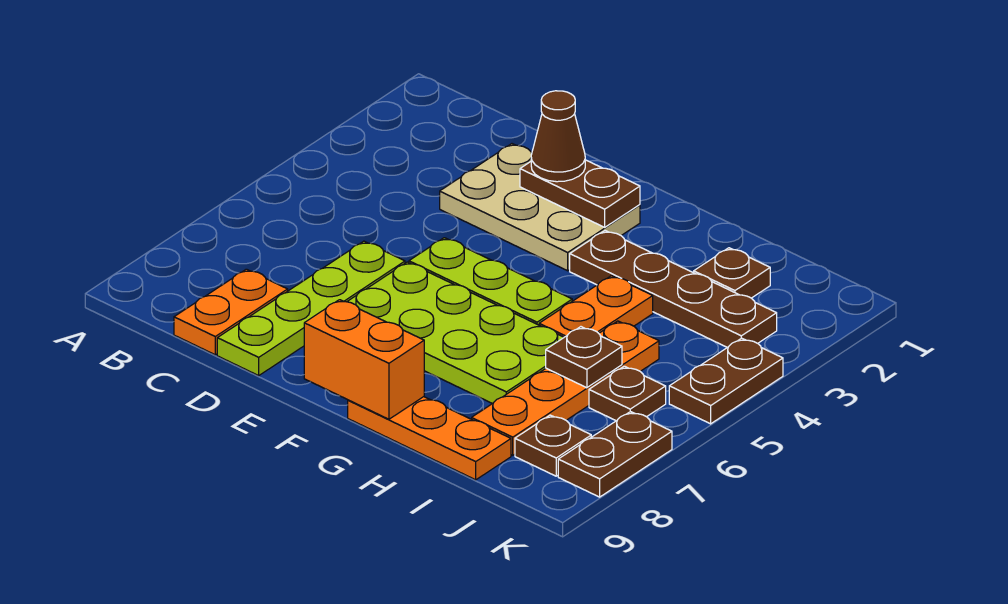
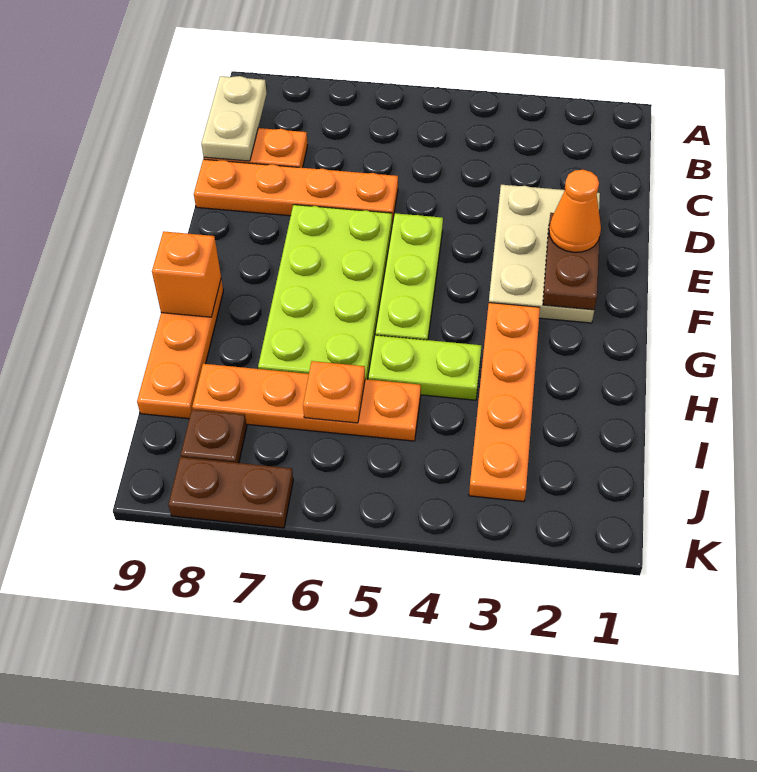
none -> tan 1x2 plate [201,76,267,161]
lime 1x4 plate [217,241,405,376] -> orange 1x4 plate [194,159,398,224]
brown 1x1 cone [531,91,585,182] -> orange 1x1 cone [549,170,601,252]
orange 1x2 brick [304,300,424,419] -> orange 1x1 brick [152,231,221,317]
brown 1x4 plate [570,231,777,348] -> orange 1x4 plate [469,303,540,501]
orange 1x2 plate [539,276,653,337] -> lime 1x2 plate [368,335,481,400]
brown 1x1 plate [694,248,770,298] -> none
brown 1x1 plate [546,327,622,388] -> orange 1x1 plate [303,361,365,423]
brown 1x1 plate [589,366,666,421] -> none
brown 1x2 plate [669,338,783,424] -> none

